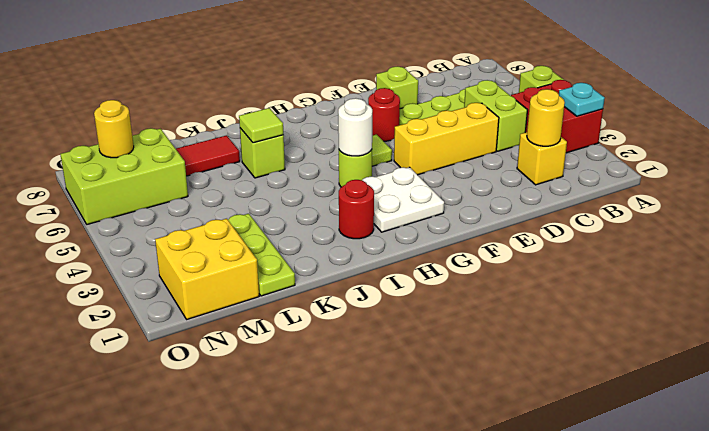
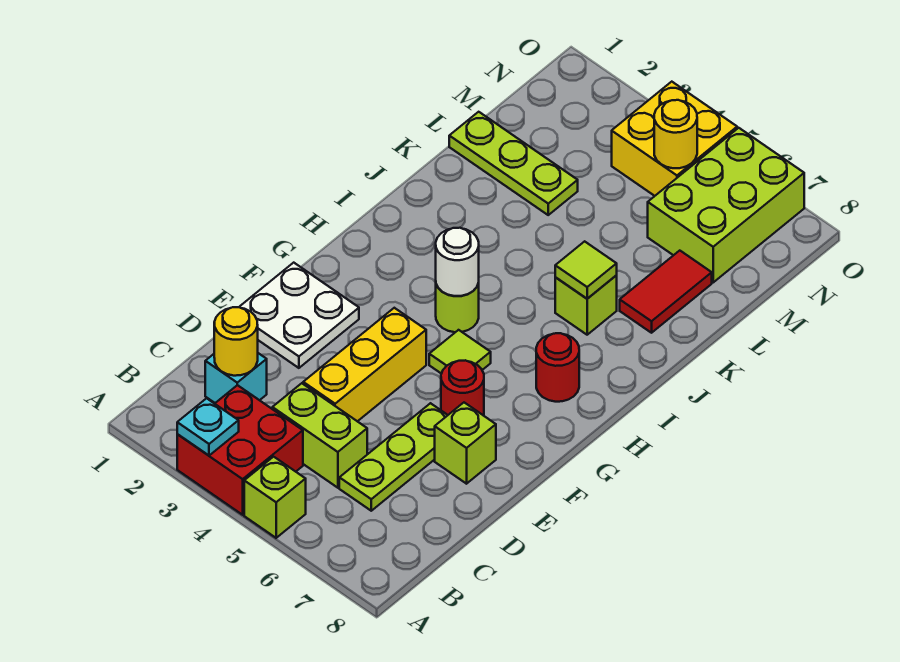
yellow 1x1 brick [517,132,567,185] -> cyan 1x1 brick [205,353,267,403]
white 2x2 plate [362,167,444,232] -> white 2x2 plate moved to [240,263,359,368]
red 1x1 round brick [339,180,374,239] -> red 1x1 round brick moved to [536,333,579,402]
yellow 2x2 brick [155,219,259,319] -> yellow 2x2 brick moved to [612,82,737,196]
yellow 1x1 round brick [94,100,134,158] -> yellow 1x1 round brick moved to [654,100,697,168]

